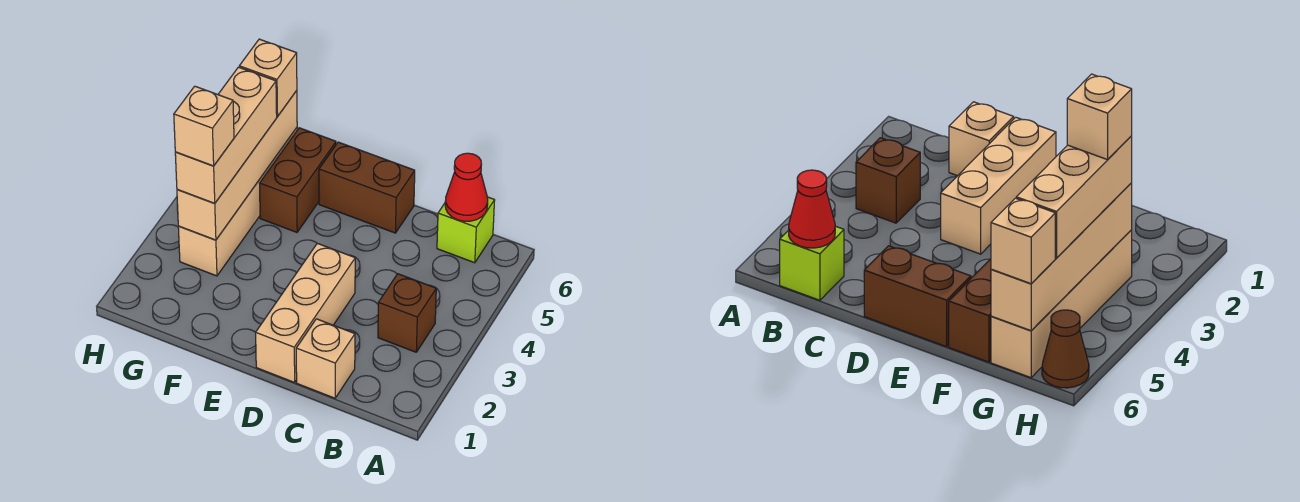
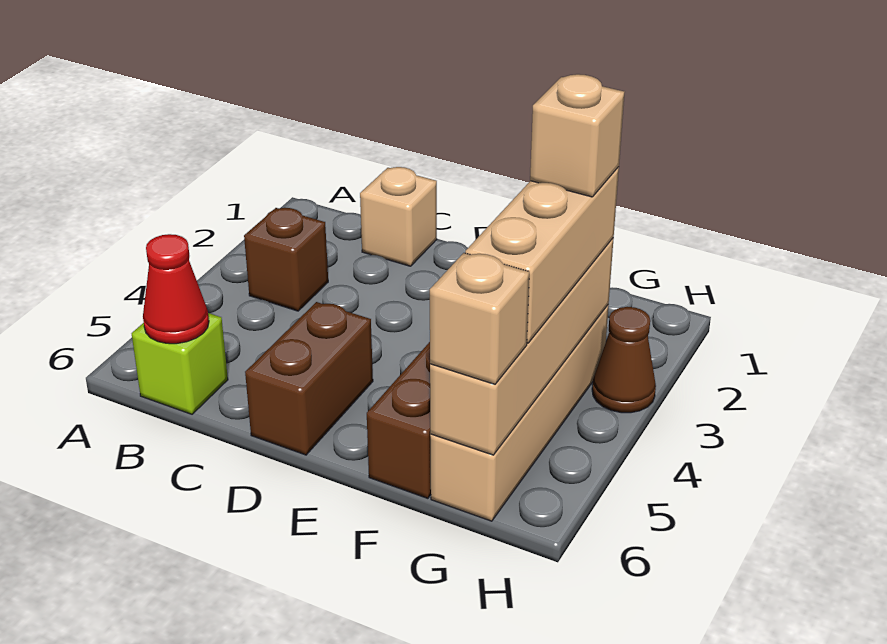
tan 1x3 brick [256,243,355,382] -> none
brown 1x2 brick [319,142,415,233] -> brown 1x2 brick turned to [245,302,373,455]
brown 1x1 cone [1042,310,1089,388] -> brown 1x1 cone moved to [592,307,656,413]

